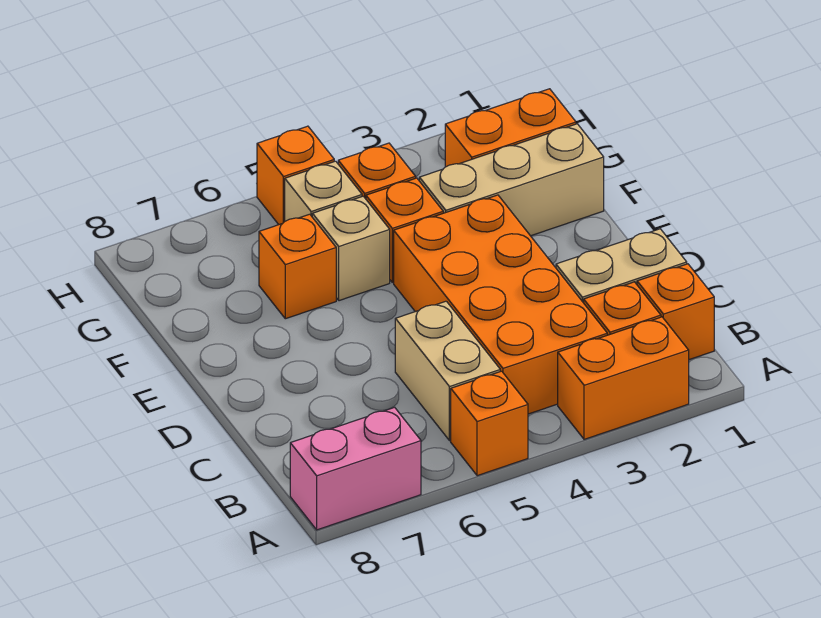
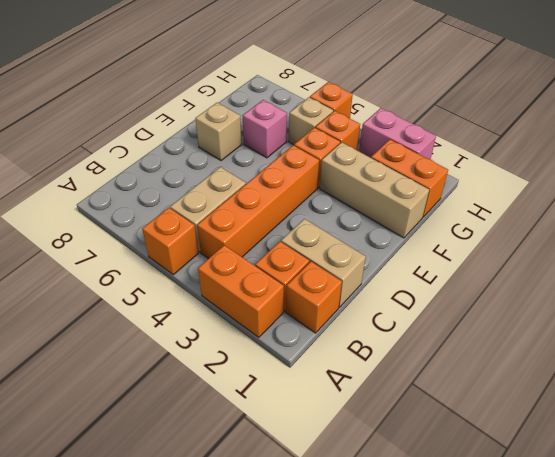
pink 1x2 brick [290,407,421,530] -> pink 1x2 brick moved to [359,108,436,159]
orange 2x4 brick [394,195,607,414] -> orange 1x4 brick [197,145,319,259]
tan 1x1 brick [312,196,390,301] -> tan 1x1 brick moved to [195,103,242,161]
orange 1x1 brick [259,214,336,319] -> pink 1x1 brick [243,100,287,158]

